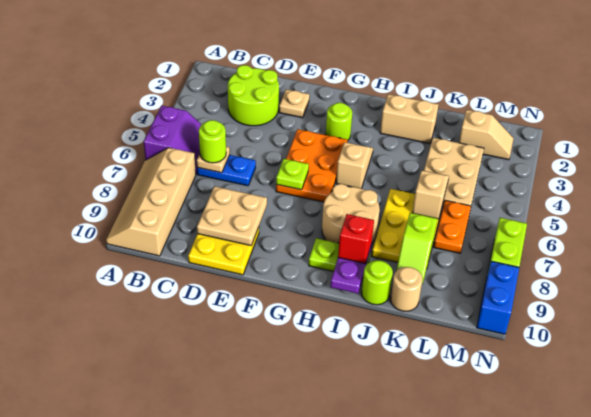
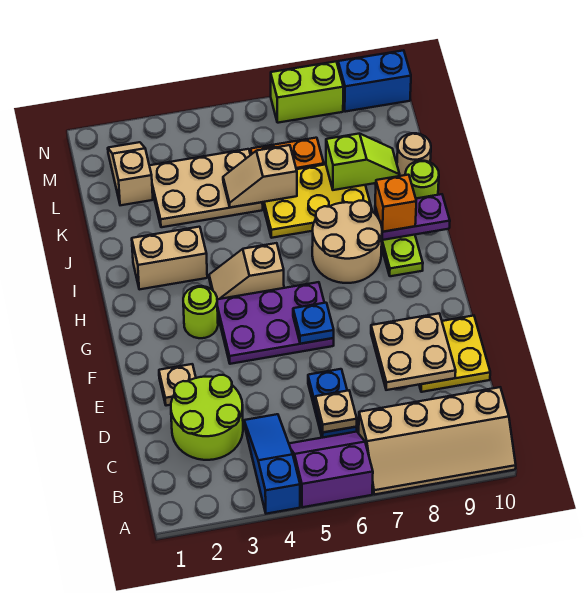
none -> blue 1x3 slope [244,414,300,514]
lime 1x1 round brick [199,120,226,163] -> none
orange 2x3 plate [276,129,348,202] -> purple 2x3 plate [217,282,334,364]
lime 1x1 plate [276,159,309,190] -> blue 1x1 plate [293,303,334,344]
tan 1x2 brick [380,94,439,143] -> tan 1x2 brick turned to [132,227,207,289]
red 1x1 brick [338,214,374,264] -> orange 1x1 brick [375,175,416,232]

